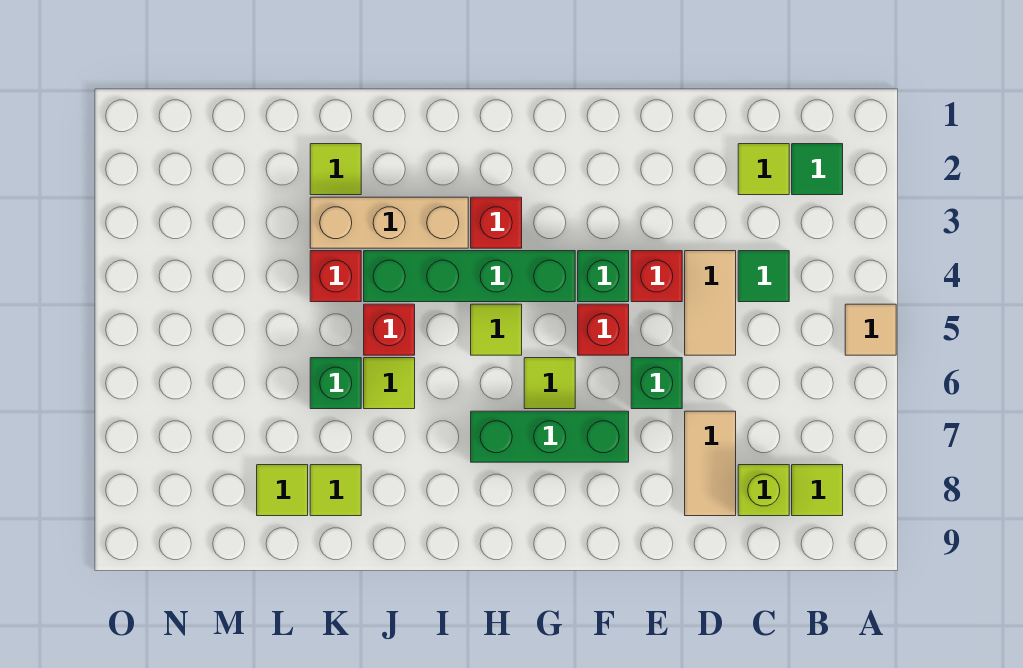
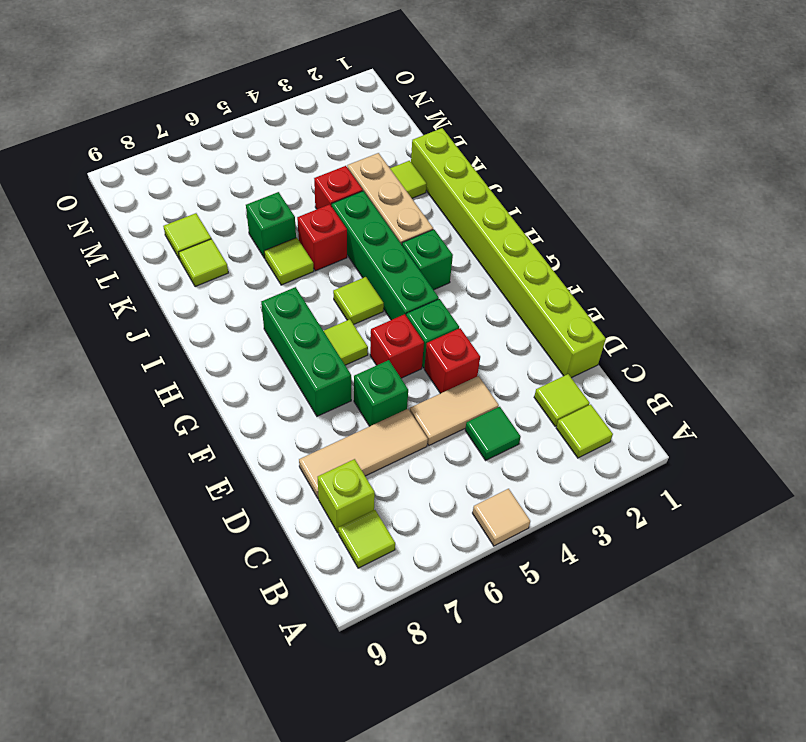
green 1x1 tile [792,144,843,195] -> lime 1x1 tile [556,404,613,458]
none -> lime 1x8 brick [411,128,606,378]
tan 1x2 tile [685,411,736,516] -> tan 1x3 tile [299,409,428,498]
red 1x1 brick [471,197,522,248] -> green 1x1 brick [402,229,453,290]

